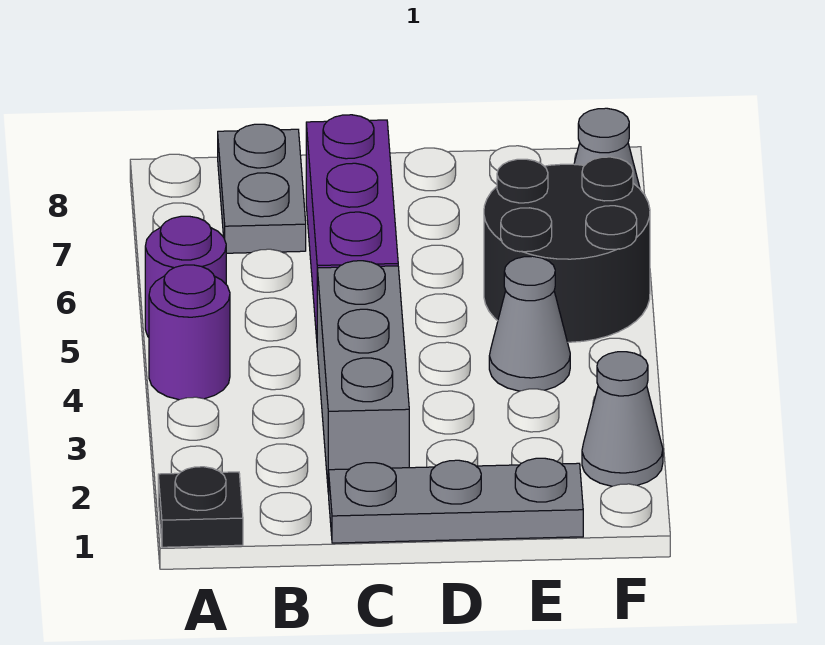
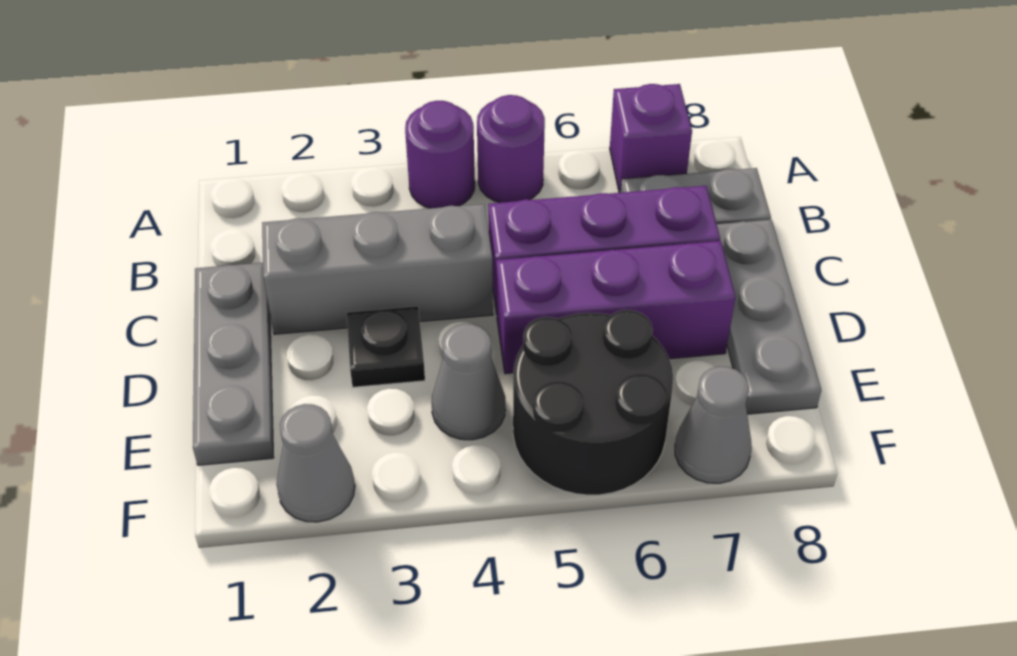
black 1x1 plate [158,467,243,547] -> black 1x1 plate moved to [347,306,425,387]
none -> purple 1x1 brick [610,84,692,193]
none -> grey 1x3 plate [717,220,821,414]
none -> purple 1x3 brick [496,241,735,374]

